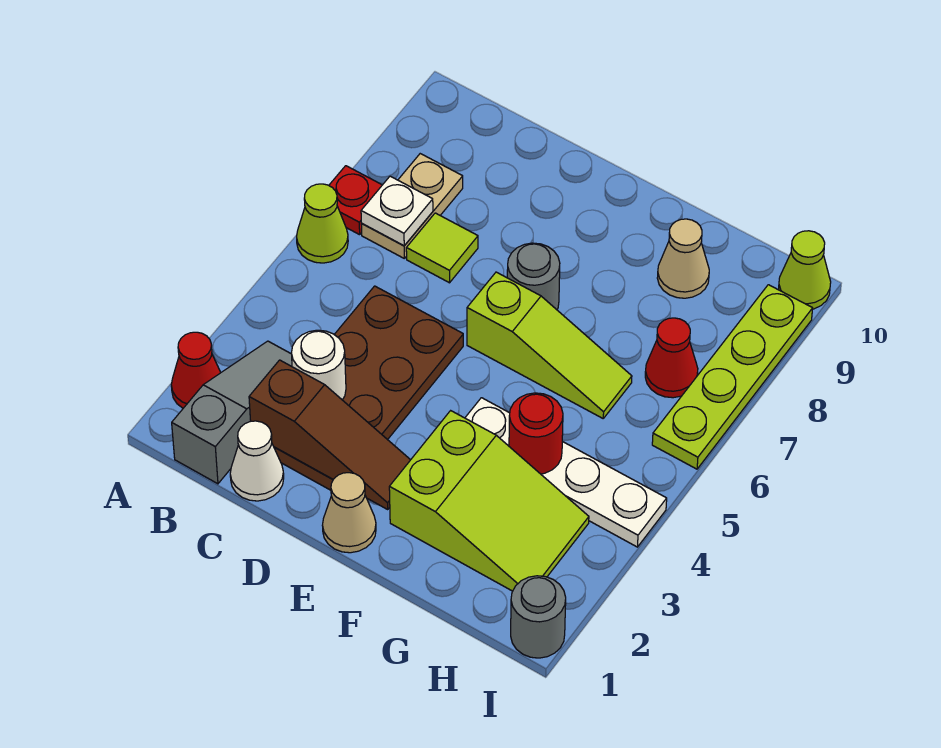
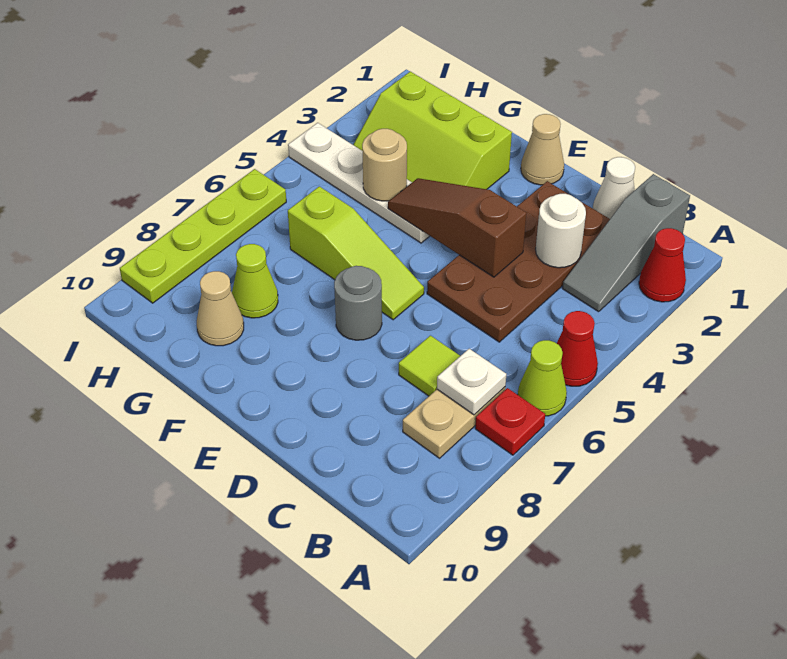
brown 1x3 slope [249,360,410,509] -> brown 1x3 slope moved to [388,178,526,277]
lime 1x3 slope [467,272,632,418] -> lime 1x3 slope turned to [288,186,424,320]
lime 2x3 slope [389,411,589,591] -> lime 2x3 slope turned to [353,72,512,189]
red 1x1 round brick [509,393,563,474] -> tan 1x1 round brick [362,129,407,201]
red 1x1 cone [645,318,698,398] -> red 1x1 cone moved to [557,311,598,386]
grey 1x1 round brick [511,576,566,658] -> none
lime 1x1 cone [778,231,831,309] -> lime 1x1 cone moved to [232,244,278,318]

